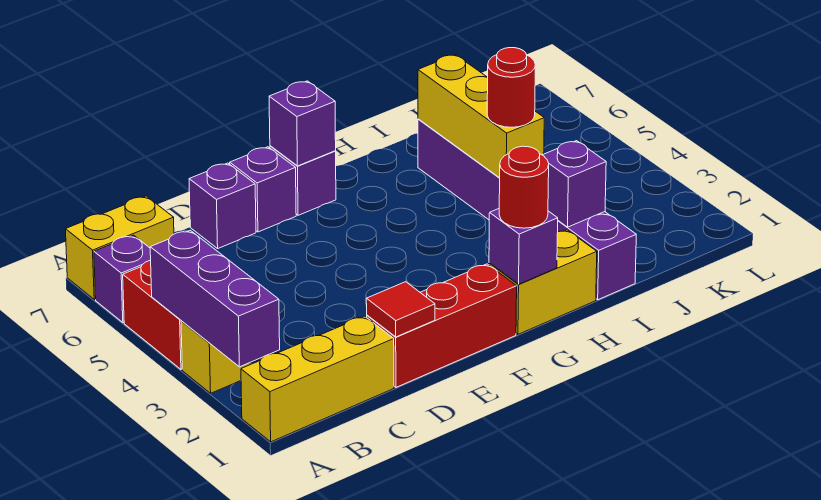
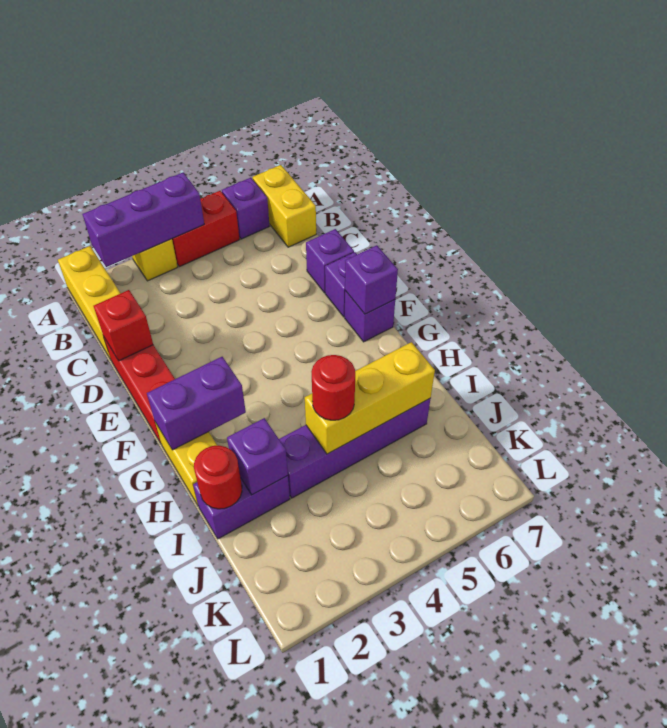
red 1x1 tile [366,282,435,337] -> red 1x1 brick [94,290,153,361]
purple 1x1 brick [489,209,558,284] -> purple 1x2 brick [147,357,246,450]
red 1x1 round brick [499,146,549,228] -> red 1x1 round brick moved to [194,445,242,509]

